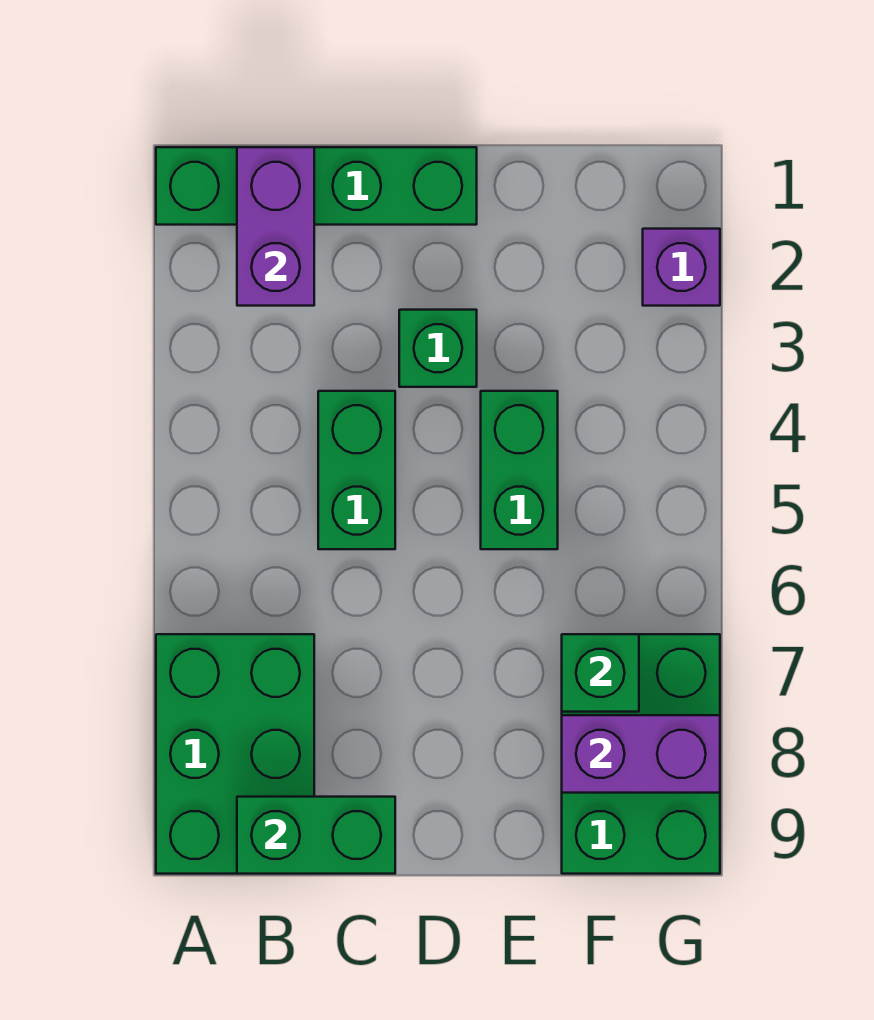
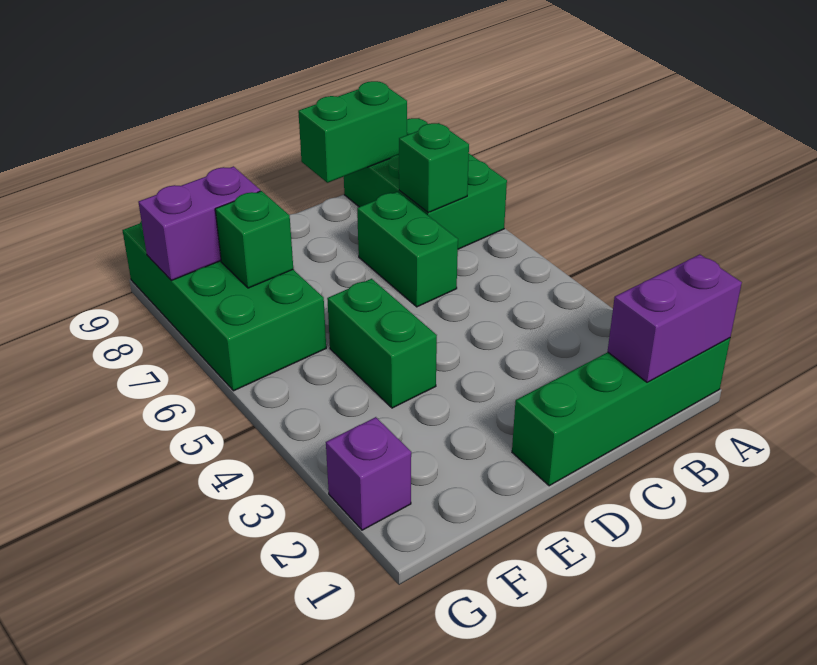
purple 1x2 brick [237,147,314,306] -> purple 1x2 brick turned to [608,254,742,382]
green 1x2 brick [318,391,395,549] -> green 1x2 brick moved to [357,192,458,307]
green 1x1 brick [399,310,477,387] -> green 1x1 brick moved to [399,123,469,212]
green 2x3 brick [562,634,720,874] -> green 2x4 brick [122,221,326,391]

